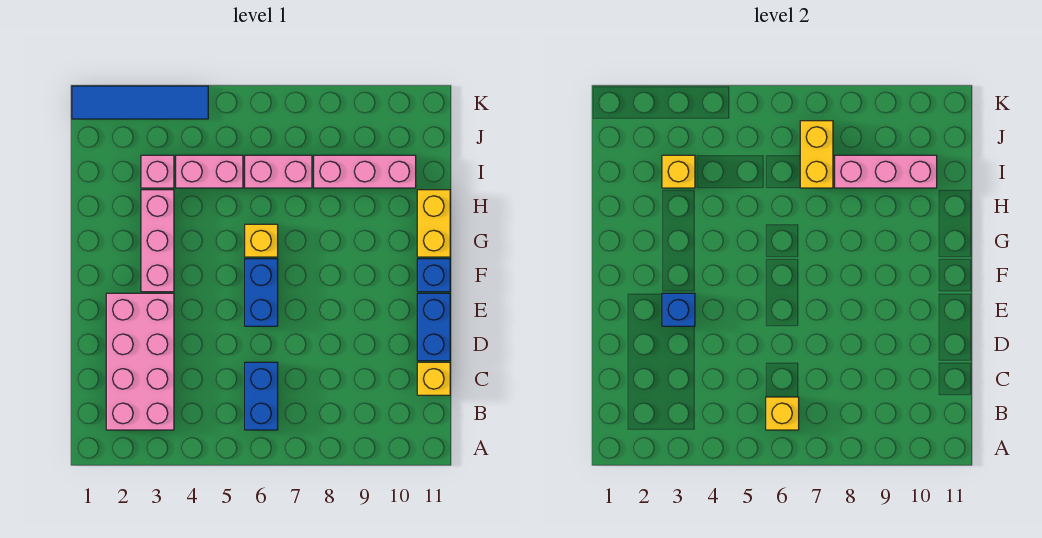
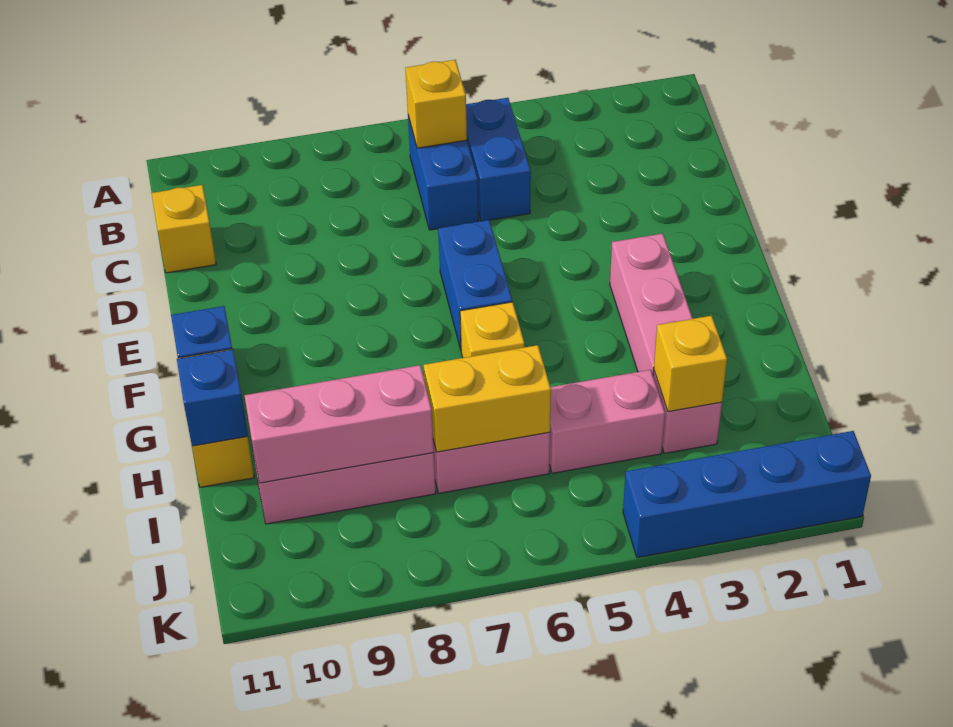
pink 2x4 brick [106,293,174,430] -> none
blue 1x2 brick [417,293,450,361] -> blue 1x2 brick moved to [466,98,531,221]
blue 1x1 brick [662,293,695,326] -> blue 1x1 brick moved to [177,349,248,446]
yellow 1x2 brick [800,121,833,188] -> yellow 1x2 brick turned to [424,345,551,452]
blue 1x4 tile [72,86,208,119] -> blue 1x4 brick [623,431,871,558]

